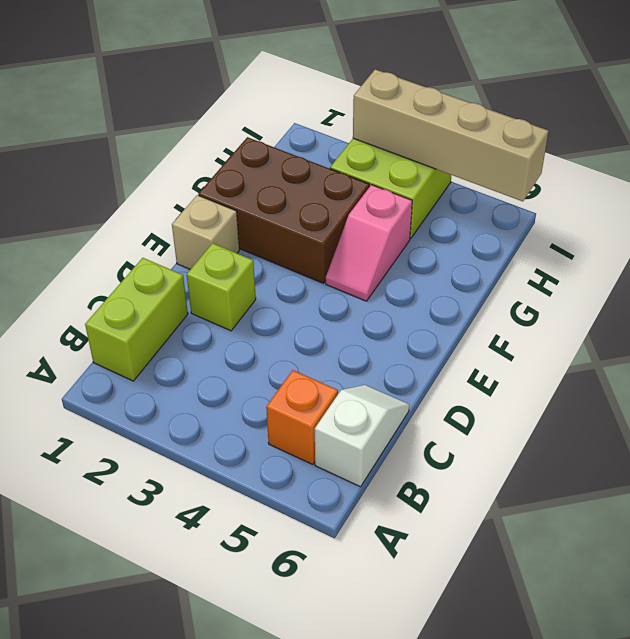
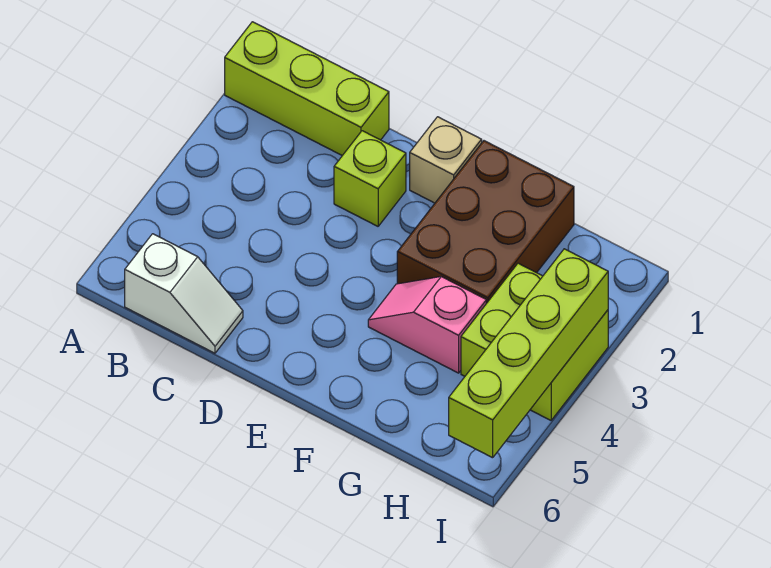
lime 1x2 brick [85,258,188,381] -> lime 1x3 brick [225,22,389,156]
orange 1x1 brick [266,370,338,465] -> none
tan 1x4 brick [353,69,548,201] -> lime 1x4 brick [449,249,608,458]

